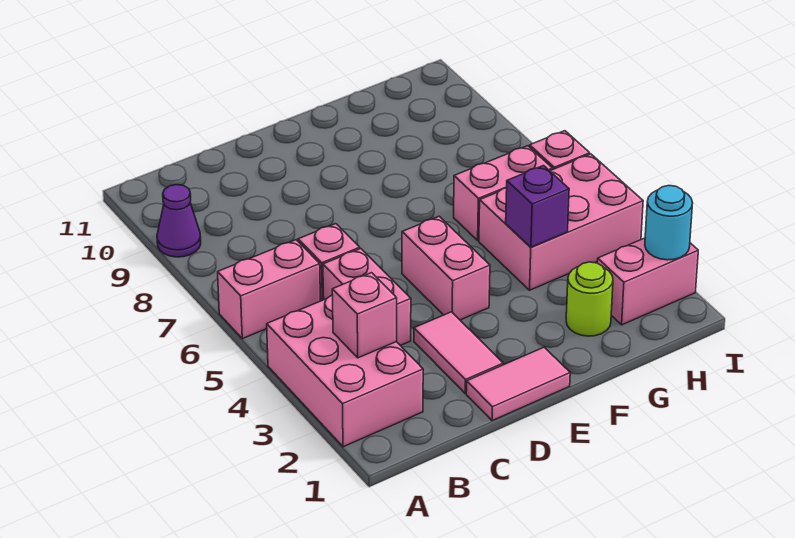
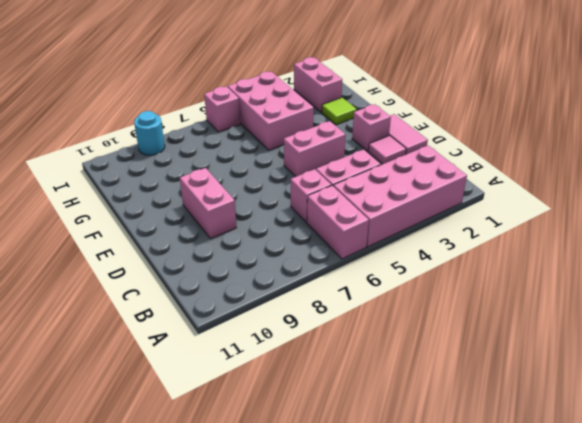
pink 2x3 brick [267,295,423,447] -> pink 2x4 brick [333,146,467,247]
purple 1x1 cone [157,185,201,257] -> none
pink 1x1 brick [332,273,397,358] -> pink 1x1 brick moved to [352,104,391,151]
pink 1x2 tile [414,312,503,393] -> pink 1x1 tile [368,136,406,164]
lime 1x1 round brick [566,262,613,336] -> lime 1x1 tile [322,98,357,125]
purple 1x1 brick [506,166,569,247] -> none
pink 1x2 brick [454,146,552,240] -> pink 1x2 brick moved to [180,168,237,239]
cyan 1x1 round brick [645,186,693,260] -> cyan 1x1 round brick moved to [134,111,165,155]

